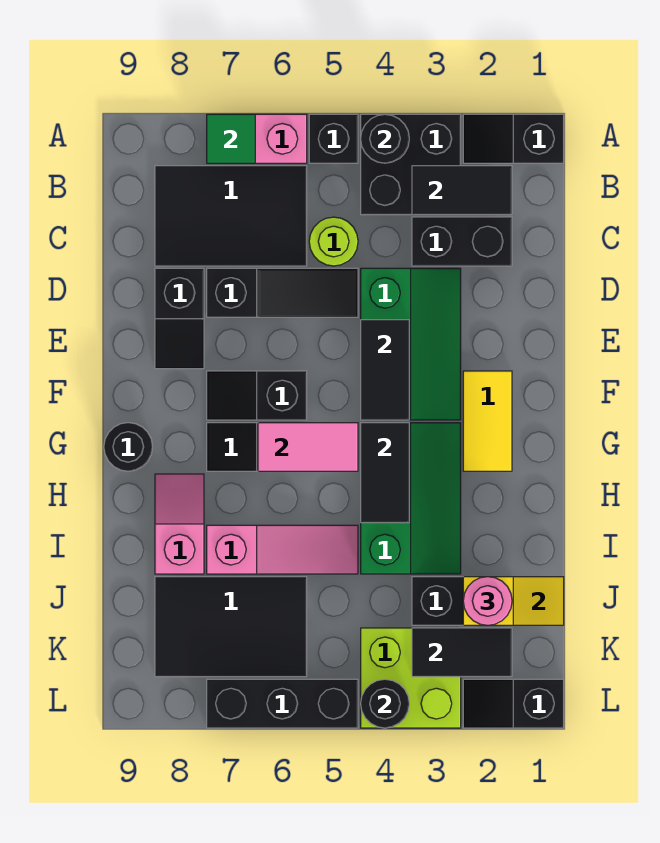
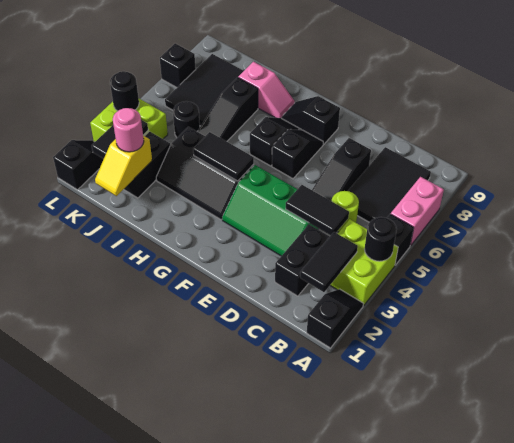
black 2x2 brick [361,114,461,215] -> lime 2x2 brick [330,219,398,306]
green 1x1 tile [207,114,255,163] -> none
black 1x2 slope [155,268,204,369] -> black 1x2 slope moved to [281,96,340,144]
black 1x2 tile [361,320,409,420] -> black 1x2 tile moved to [286,185,349,235]
yellow 1x2 tile [463,371,512,471] -> none
green 2x3 slope [361,423,461,574] -> black 2x3 slope [156,127,254,220]
pink 1x2 tile [258,423,358,471] -> none
black 1x1 round brick [104,423,153,471] -> black 1x1 round brick moved to [173,101,200,137]
pink 1x3 slope [207,525,358,574] -> black 1x3 slope [197,77,258,142]
black 1x3 brick [207,679,358,728] -> black 1x1 brick [160,43,196,87]

